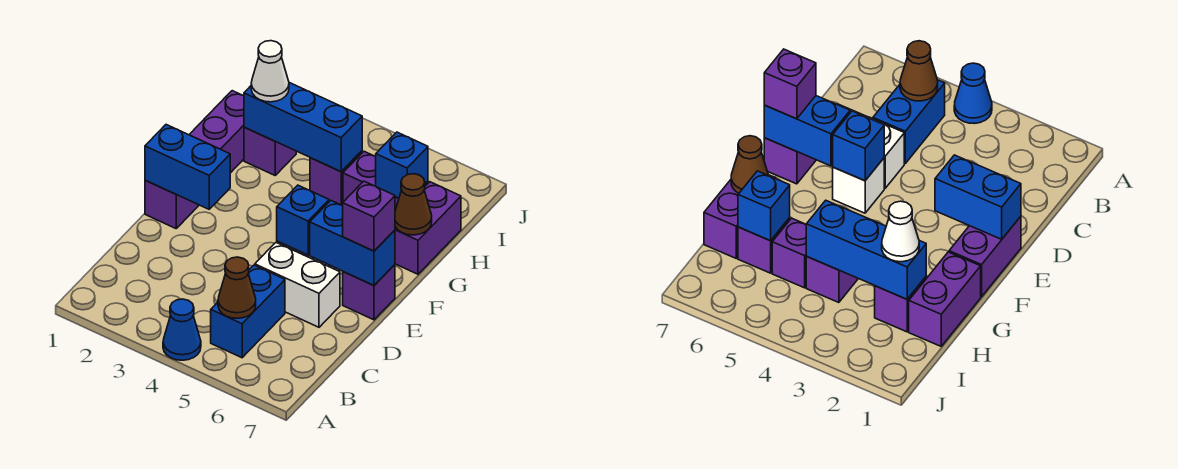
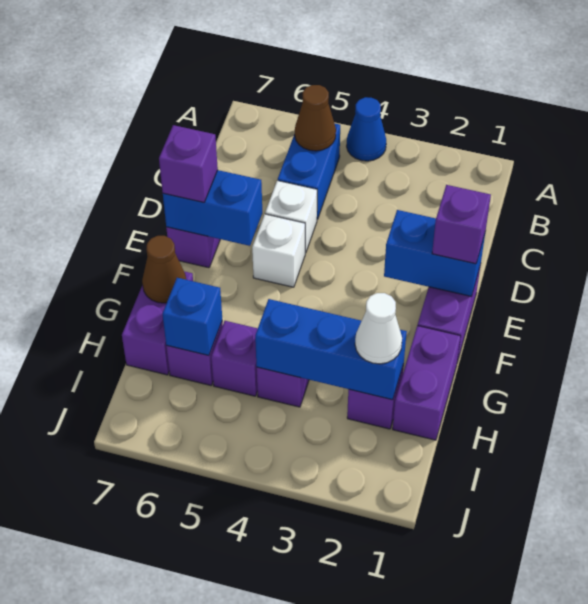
white 1x2 brick [255,242,340,327] -> white 1x1 brick [265,180,317,253]
none -> purple 1x1 brick [432,185,491,264]
blue 1x1 brick [277,185,329,255] -> none

